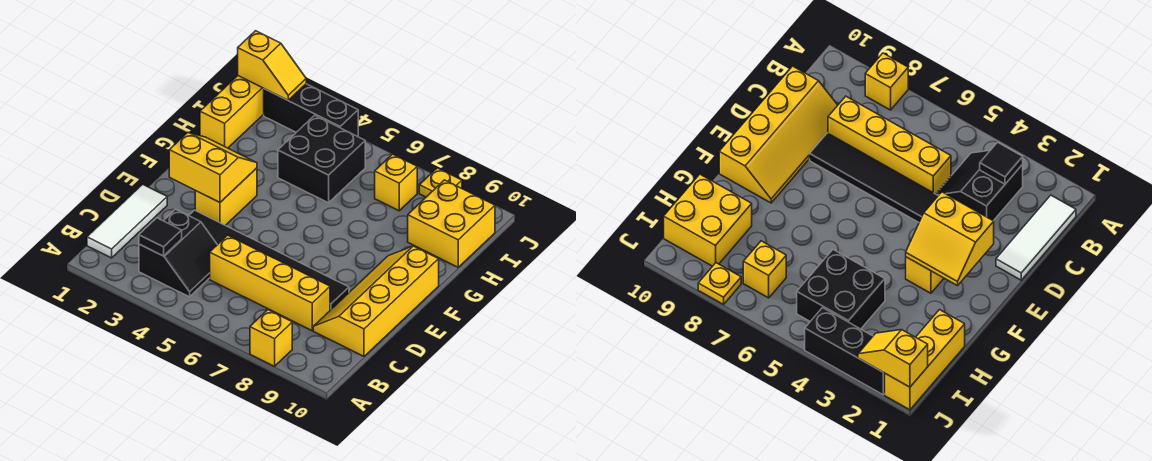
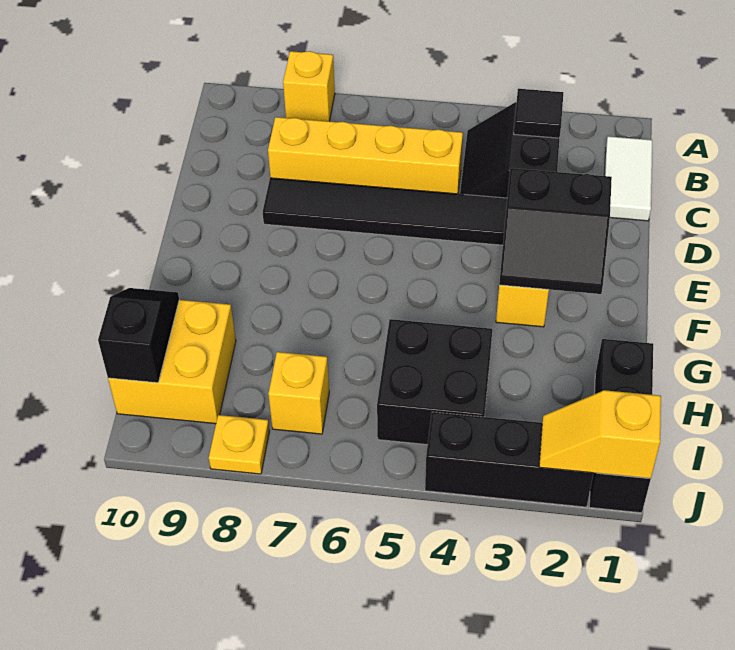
white 1x3 tile [87,184,167,258] -> white 1x2 tile [604,136,652,221]
yellow 2x4 slope [313,246,439,356] -> none
yellow 2x2 slope [169,133,257,202] -> black 2x2 slope [499,168,612,294]
yellow 1x3 brick [200,76,264,148] -> black 1x3 brick [589,339,653,513]
none -> black 1x2 slope [98,288,179,383]

